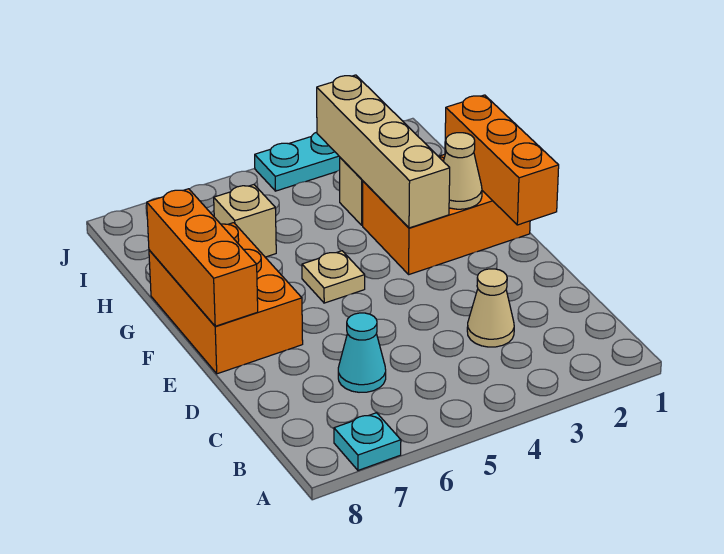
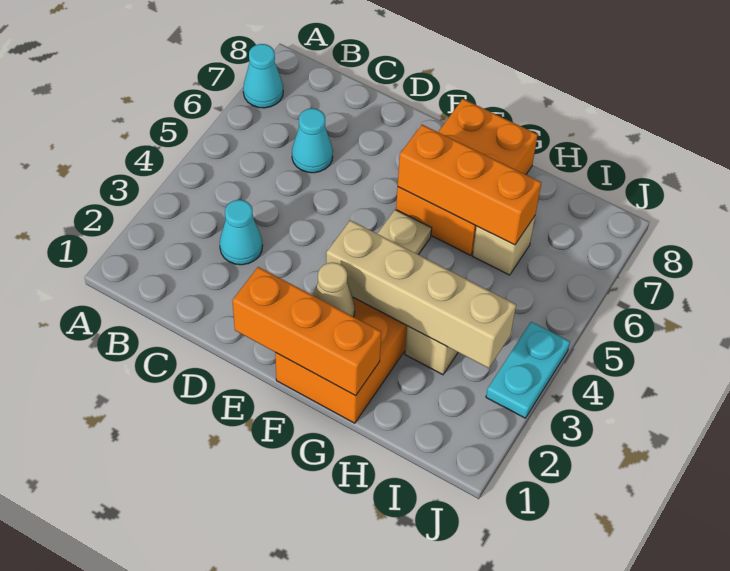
cyan 1x1 plate [334,413,401,470] -> cyan 1x1 cone [243,44,283,108]
tan 1x1 cone [467,269,514,347] -> cyan 1x1 cone [220,200,263,265]
orange 2x3 brick [149,223,303,374] -> orange 2x3 brick turned to [396,99,538,255]
orange 1x3 brick [147,189,258,326] -> orange 1x3 brick moved to [398,125,541,245]

